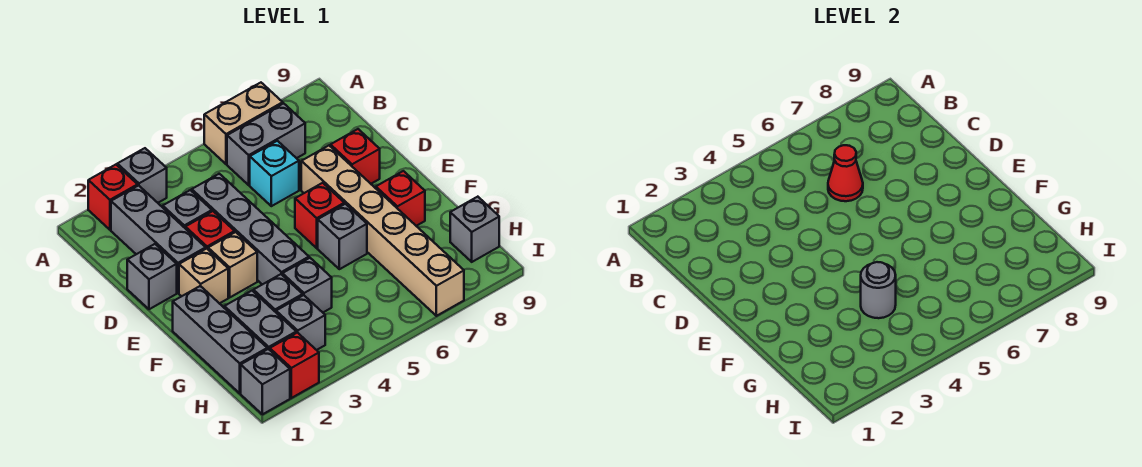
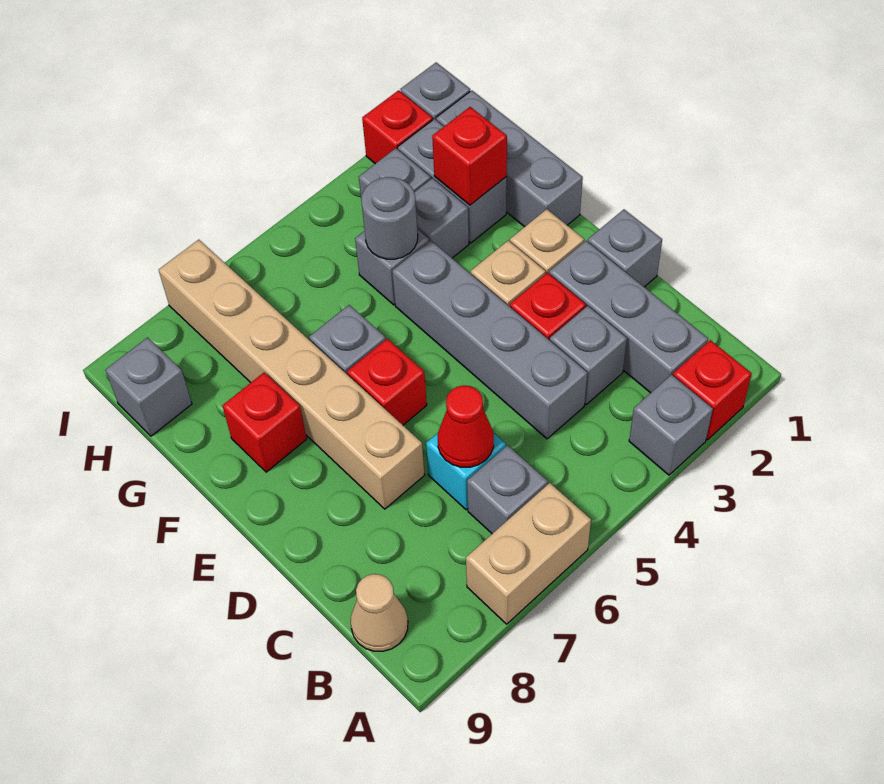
grey 1x2 brick [227,103,305,185] -> grey 1x1 brick [467,445,548,534]
none -> tan 1x1 cone [351,574,408,651]
red 1x1 brick [331,129,380,184] -> red 1x1 brick moved to [432,107,507,205]

